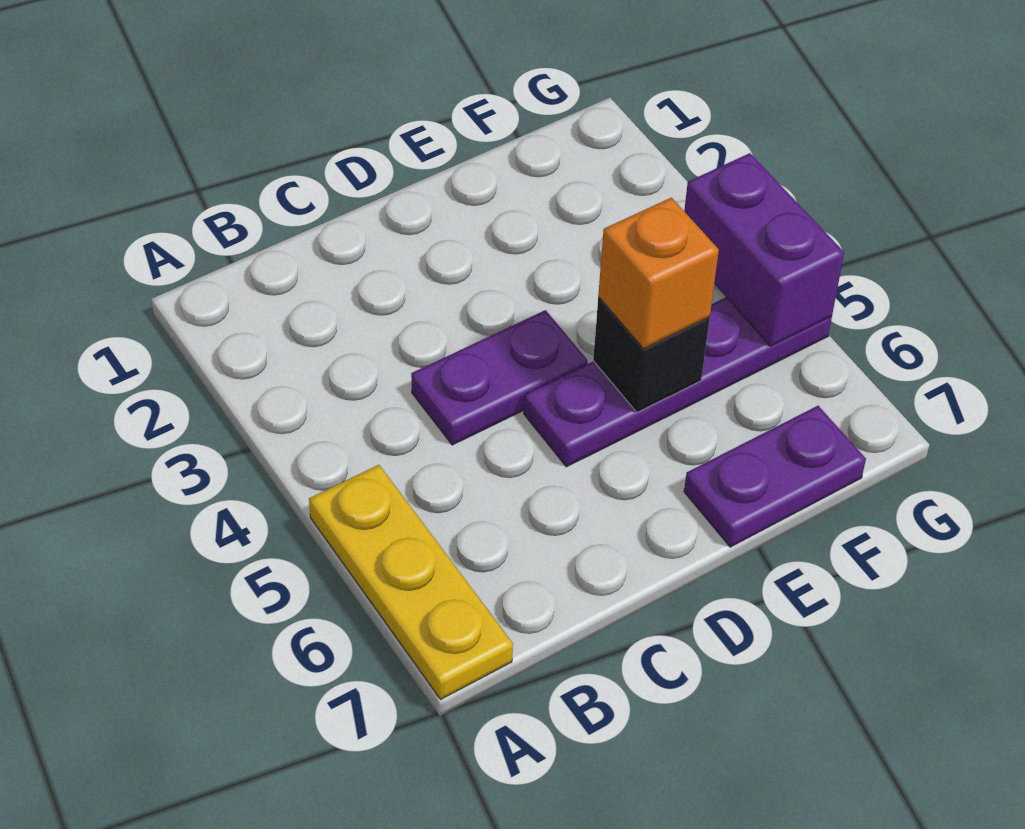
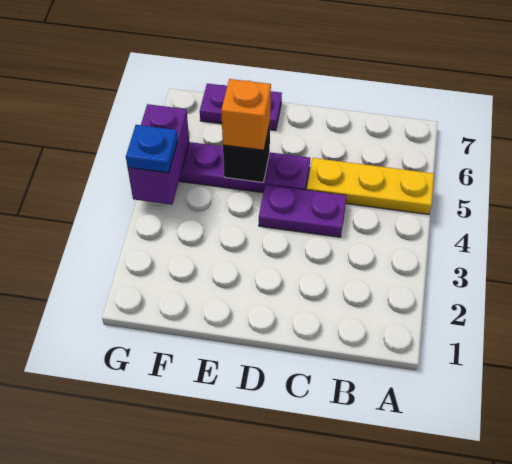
yellow 1x3 plate [309,465,513,699] -> yellow 1x3 plate turned to [307,158,434,214]
none -> blue 1x1 plate [126,125,178,173]

